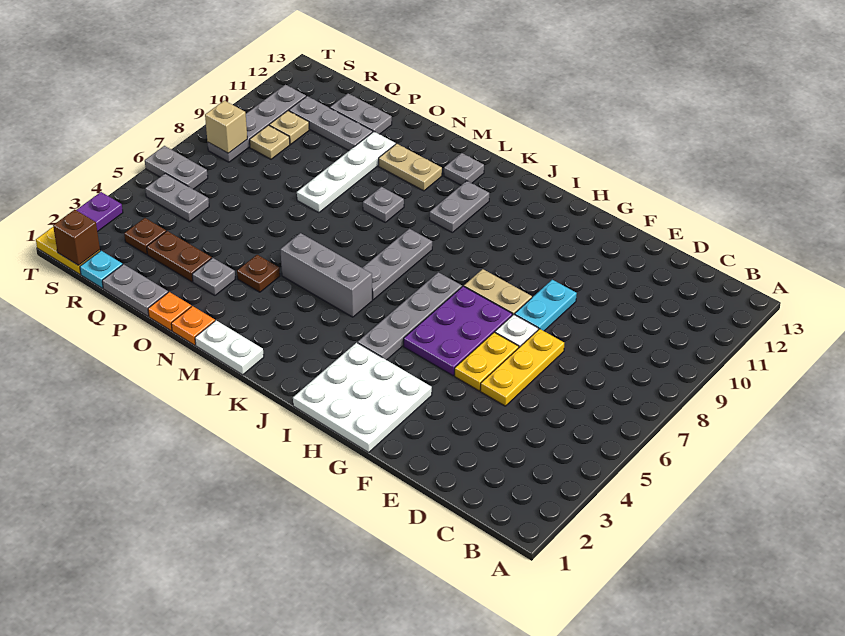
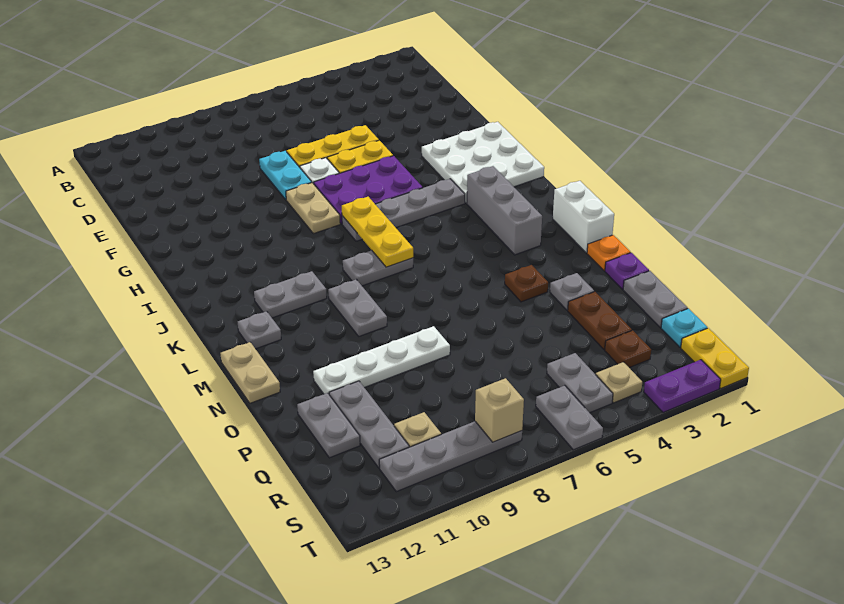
cyan 1x2 plate [515,280,577,331] -> cyan 1x2 plate turned to [259,151,312,200]
none -> yellow 1x3 plate [342,197,413,267]
grey 1x3 brick [280,233,372,317] -> grey 1x3 brick moved to [467,166,542,255]
grey 1x3 plate [363,229,432,300] -> grey 1x2 plate [343,250,413,286]
white 1x2 plate [195,320,264,375] -> white 1x2 brick [553,181,614,253]
grey 1x1 plate [363,187,404,222] -> grey 1x2 plate [328,279,387,336]
tan 1x2 plate [379,144,442,191] -> tan 1x2 plate moved to [220,342,280,403]
orange 1x1 plate [148,292,191,331] -> purple 1x1 plate [605,253,649,289]
tan 1x1 plate [250,125,290,159] -> tan 1x1 plate moved to [596,362,642,403]
brown 1x1 brick [53,210,100,265] -> none

